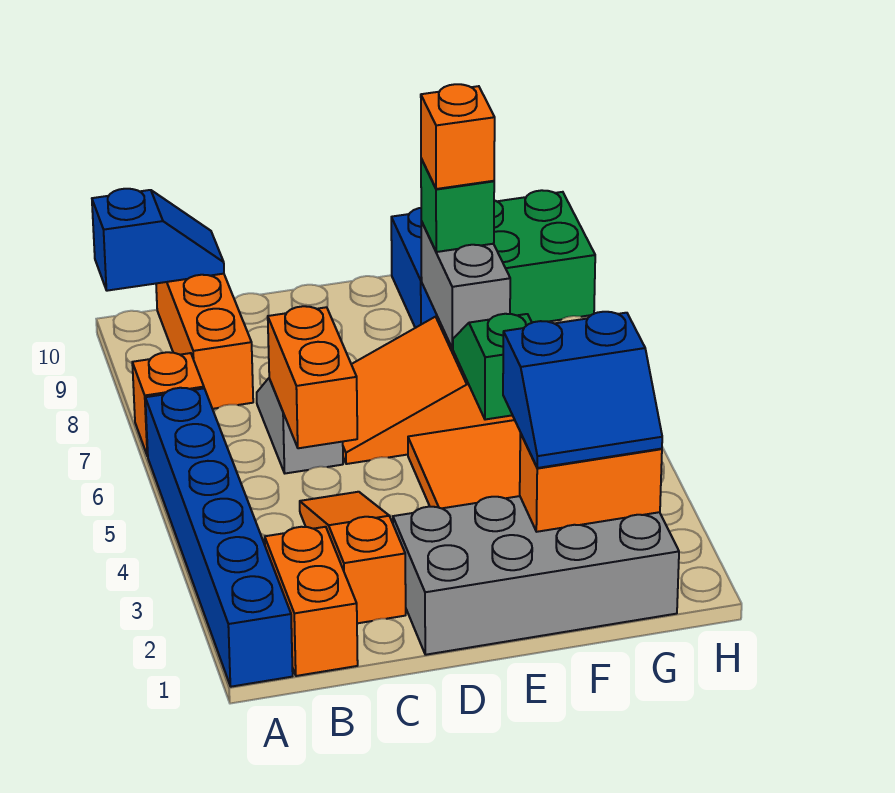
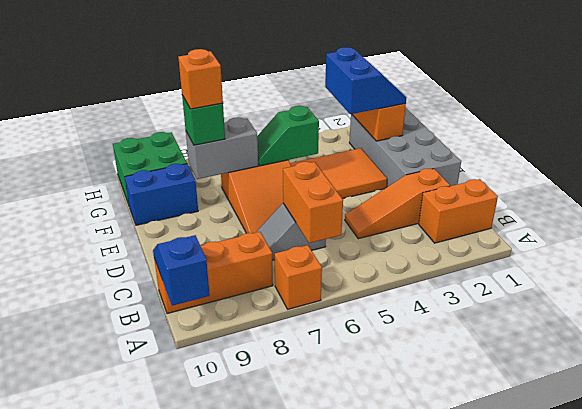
blue 1x6 brick [145,388,293,687] -> none
orange 1x2 brick [268,306,357,448] -> orange 1x2 brick turned to [283,162,343,243]

